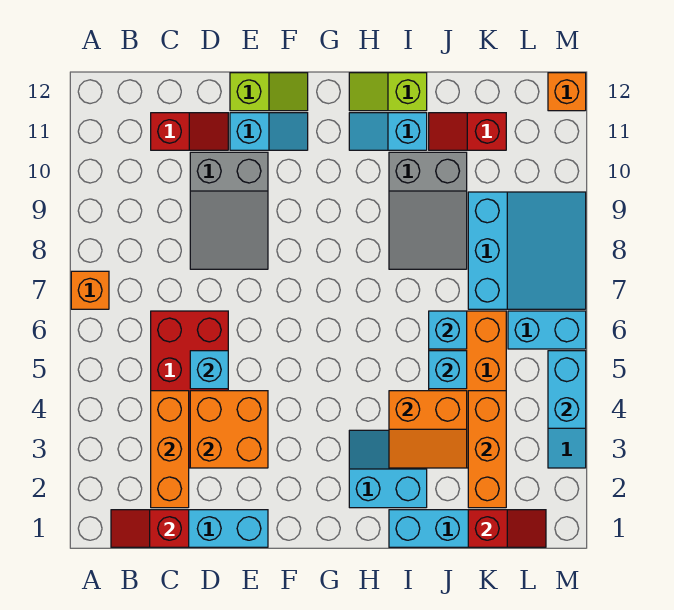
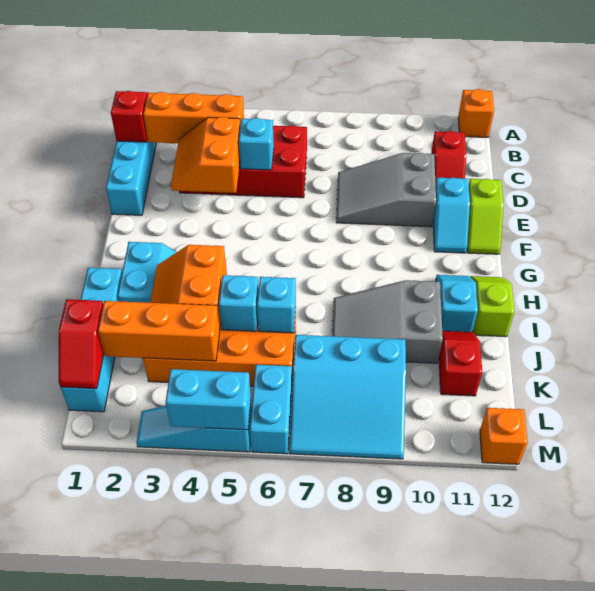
orange 1x1 brick [71,271,109,309] -> orange 1x1 brick moved to [458,89,494,137]
orange 2x2 brick [190,391,268,468] -> orange 2x2 slope [171,117,240,193]

